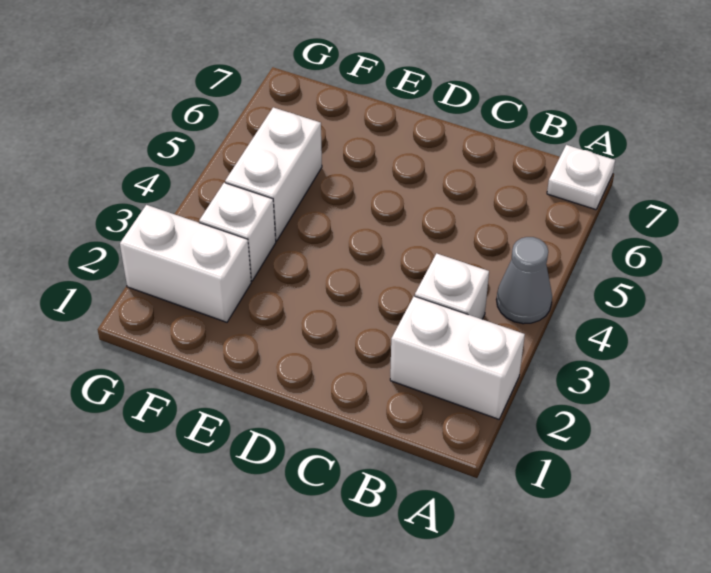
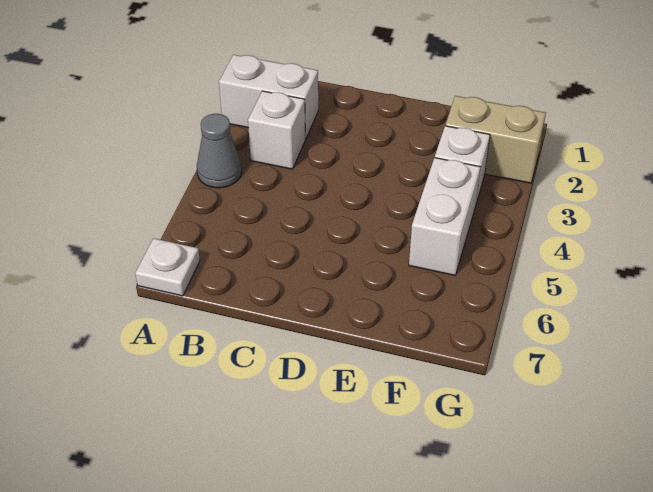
white 1x2 brick [120,205,251,322] -> tan 1x2 brick [445,96,546,183]

